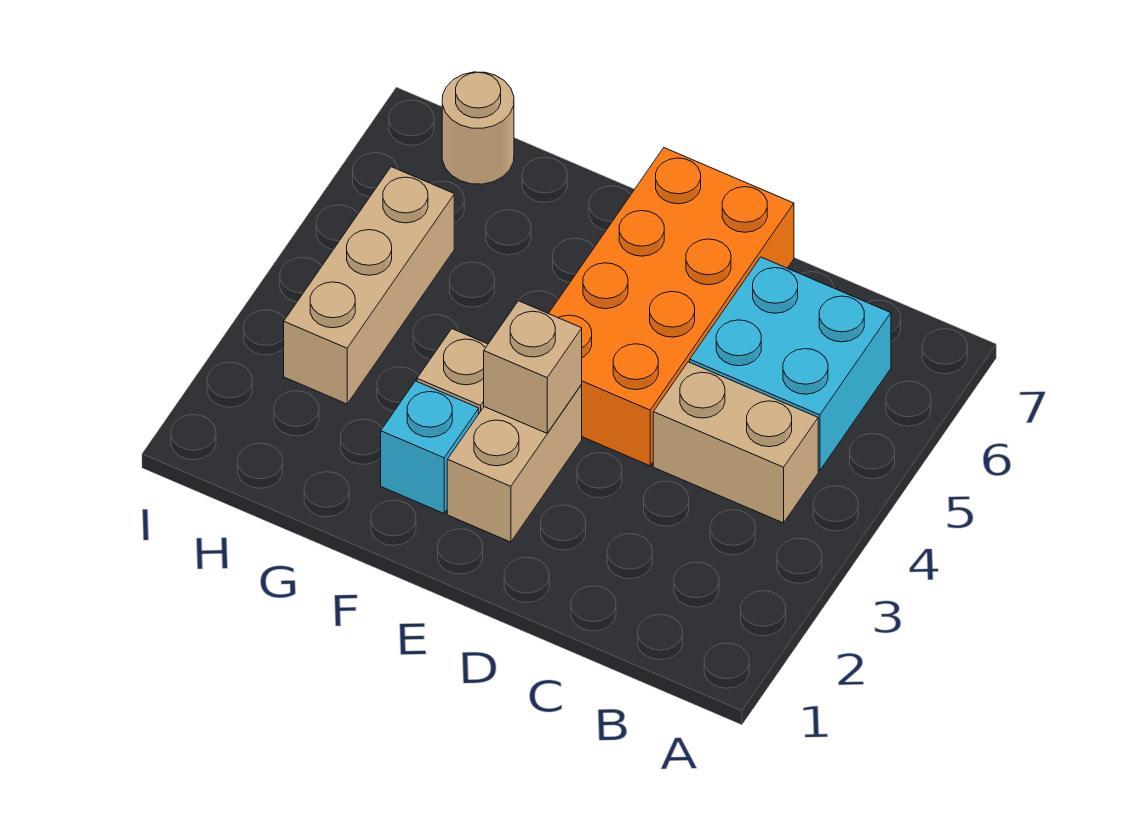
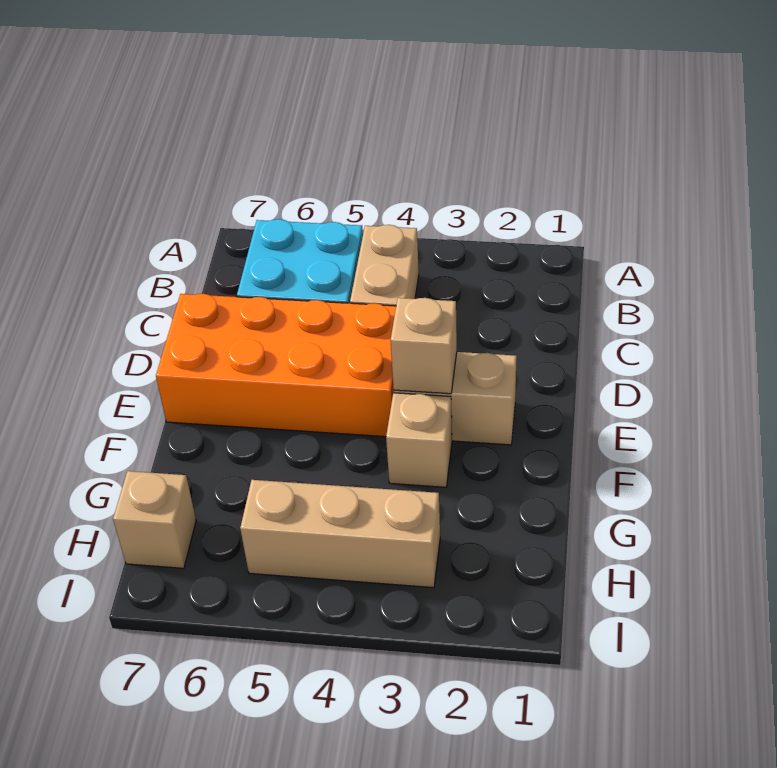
cyan 1x1 brick [381,381,479,513] -> none
tan 1x1 round brick [442,72,514,184] -> tan 1x1 brick [113,471,196,568]

